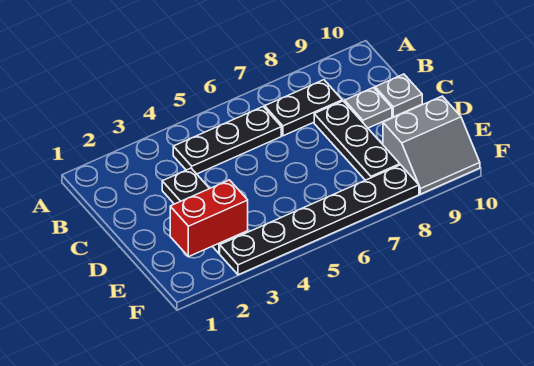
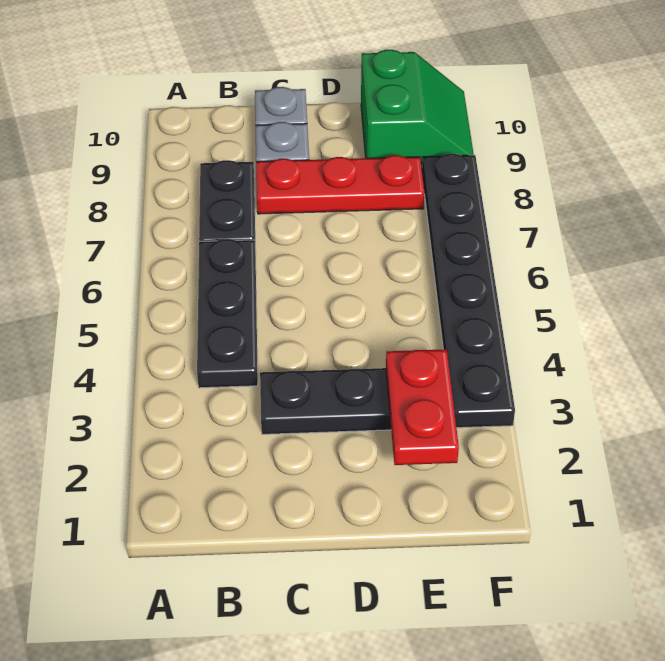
black 1x3 plate [314,101,400,180] -> red 1x3 plate [256,155,424,214]
red 1x2 brick [170,180,248,257] -> red 1x2 plate [386,349,459,465]
grey 2x2 slope [383,96,480,194] -> green 2x2 slope [361,50,474,168]

